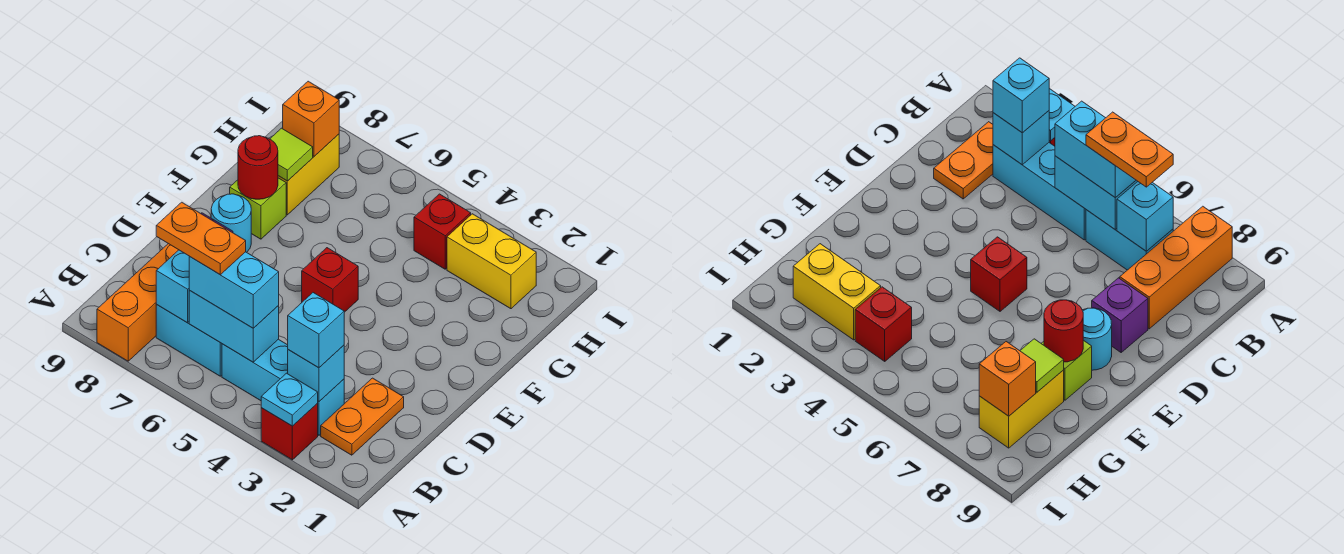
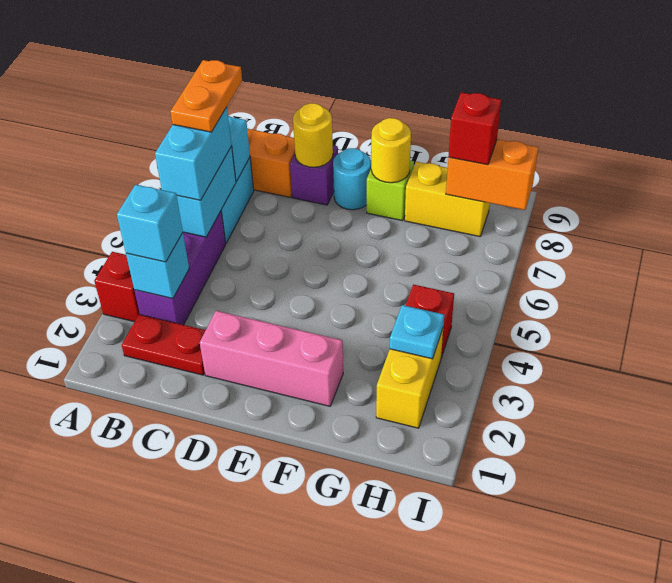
cyan 1x1 plate [261,373,318,426] -> cyan 1x1 plate moved to [390,305,444,359]
orange 1x2 plate [321,378,404,455] -> red 1x2 plate [122,314,206,375]
cyan 1x3 brick [222,339,344,435] -> purple 1x3 brick [134,211,226,325]
none -> pink 1x3 brick [200,311,343,406]
none -> yellow 1x1 round brick [293,103,333,167]
red 1x1 brick [302,248,358,312] -> red 1x1 brick moved to [448,92,501,165]
red 1x1 round brick [238,136,278,199] -> yellow 1x1 round brick [371,118,411,183]
lime 1x1 tile [270,128,313,181] -> none
orange 1x1 brick [283,81,339,156] -> orange 1x2 brick [446,139,538,210]

